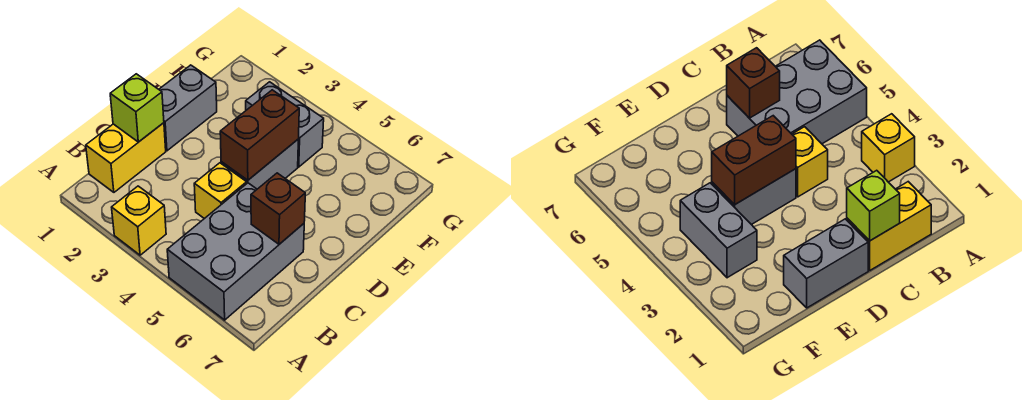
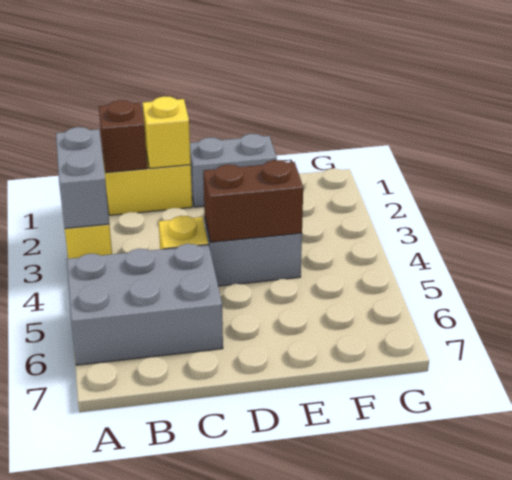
lime 1x1 brick [110,74,164,142] -> yellow 1x1 brick [143,96,191,168]
brown 1x1 brick [251,173,305,244] -> brown 1x1 brick moved to [99,100,147,173]
grey 1x2 brick [246,82,324,167] -> grey 1x2 brick moved to [56,127,109,229]

